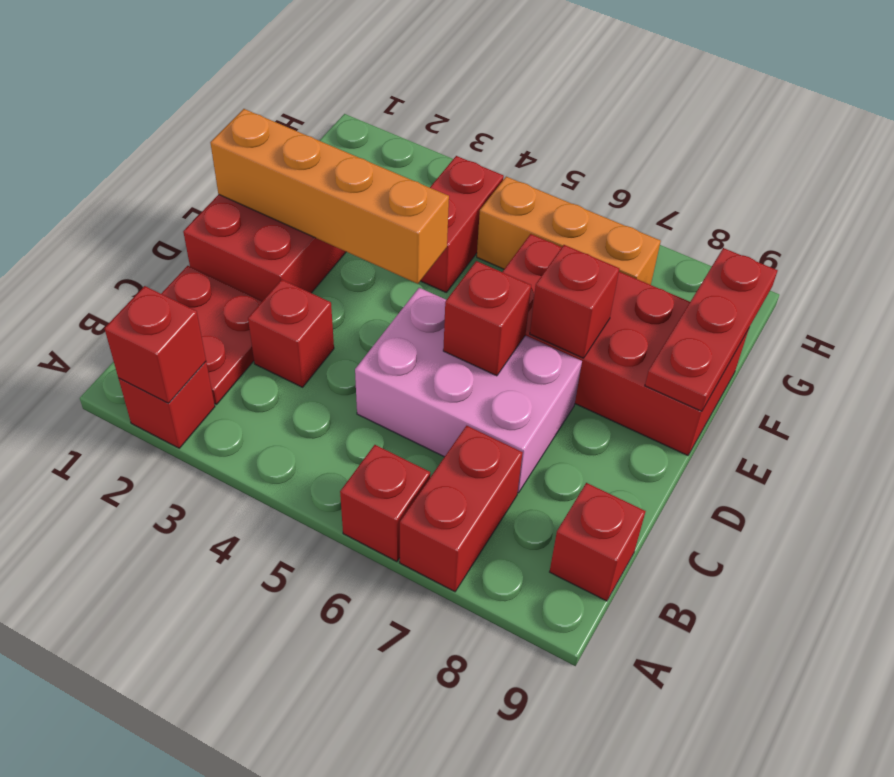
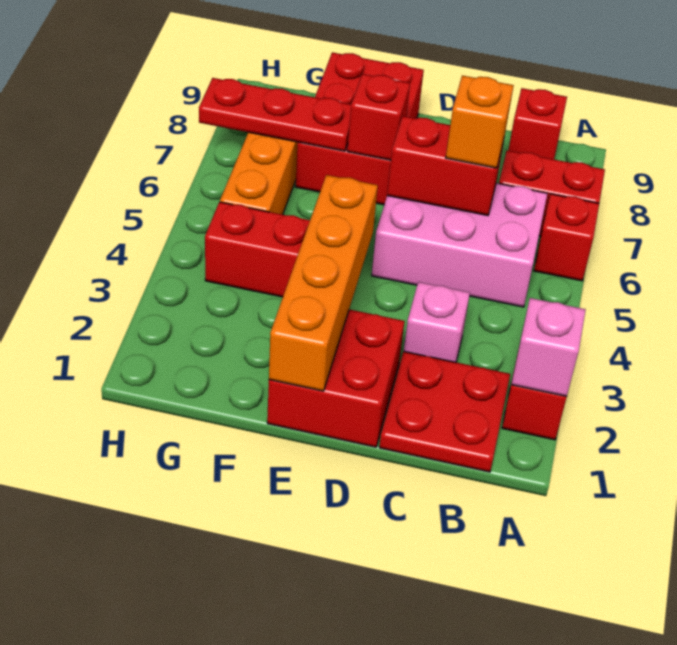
red 1x1 brick [104,286,206,403] -> pink 1x1 brick [511,298,586,396]
red 1x1 brick [248,280,334,387] -> pink 1x1 brick [404,282,470,362]
pink 2x3 brick [355,288,582,493] -> pink 2x3 brick turned to [372,183,548,307]
none -> orange 1x1 brick [446,75,514,168]
red 1x1 brick [443,261,531,376] -> red 1x2 brick [387,116,504,216]
red 2x4 brick [503,234,749,456] -> red 2x3 brick [296,52,424,205]
red 1x3 plate [645,248,778,411] -> red 1x3 plate moved to [199,78,351,151]

